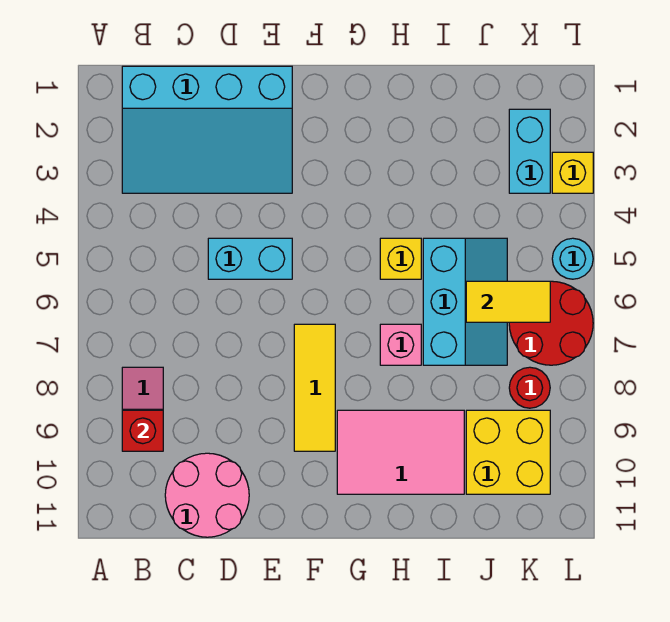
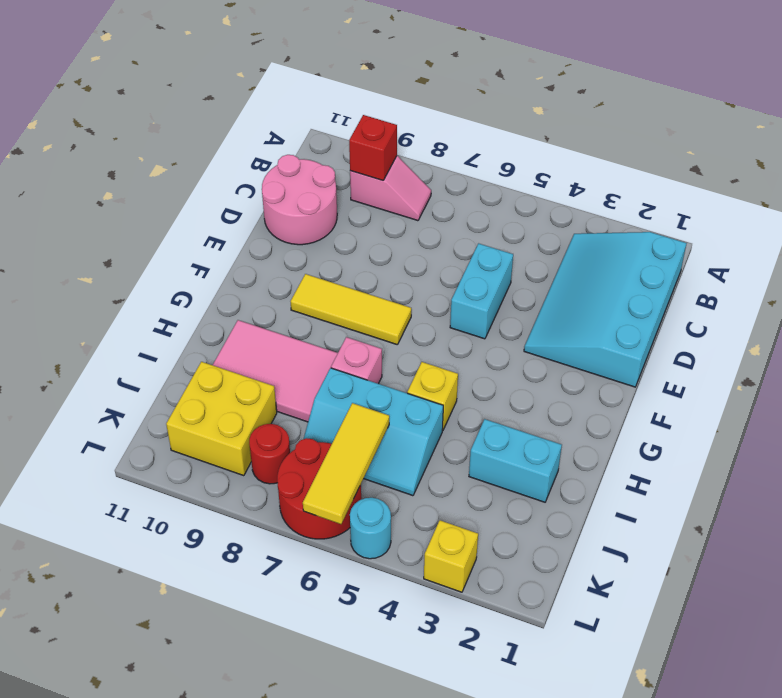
pink 2x3 tile [337,410,464,494] -> pink 2x3 tile turned to [213,320,338,422]
yellow 1x2 tile [466,281,550,322] -> yellow 1x3 tile [303,403,389,524]
cyan 1x2 brick [509,109,550,193] -> cyan 1x2 brick moved to [469,419,562,502]

